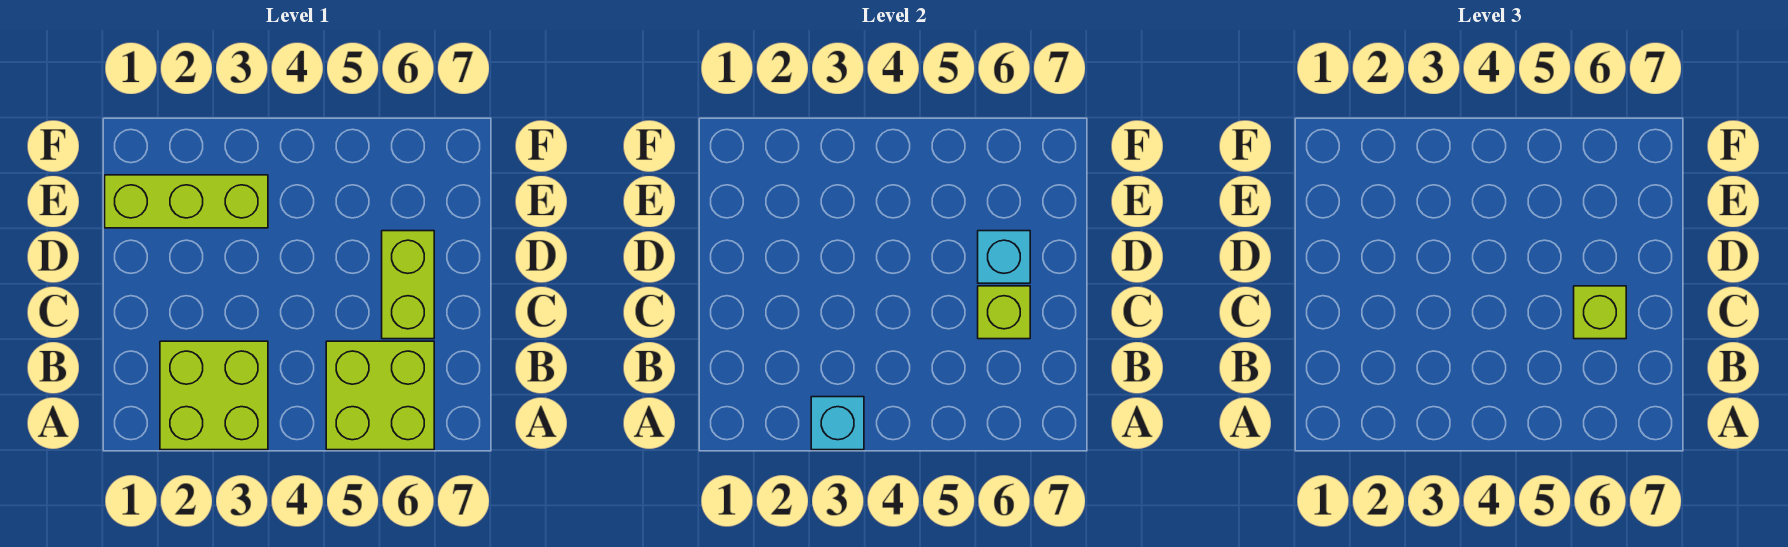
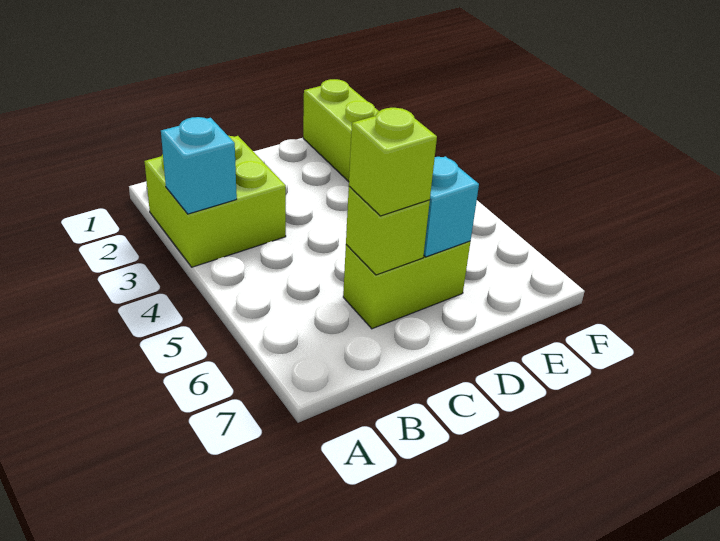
lime 2x2 brick [326,341,434,450] -> none

